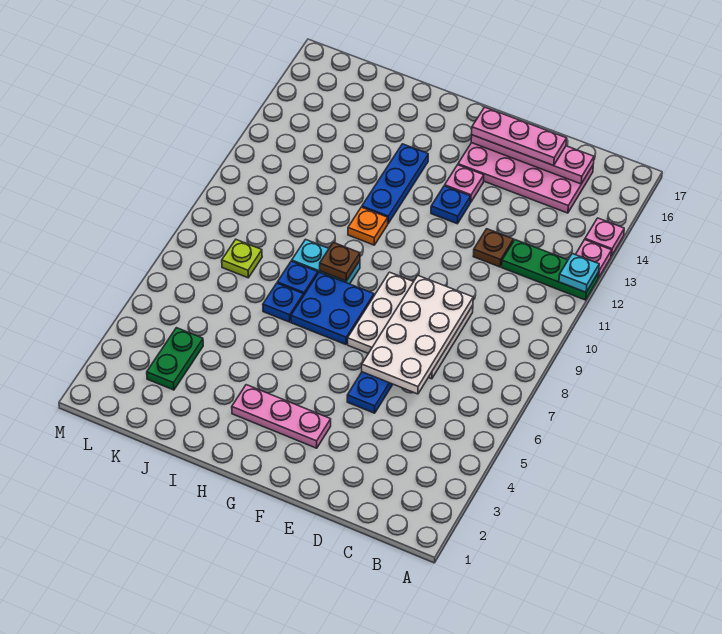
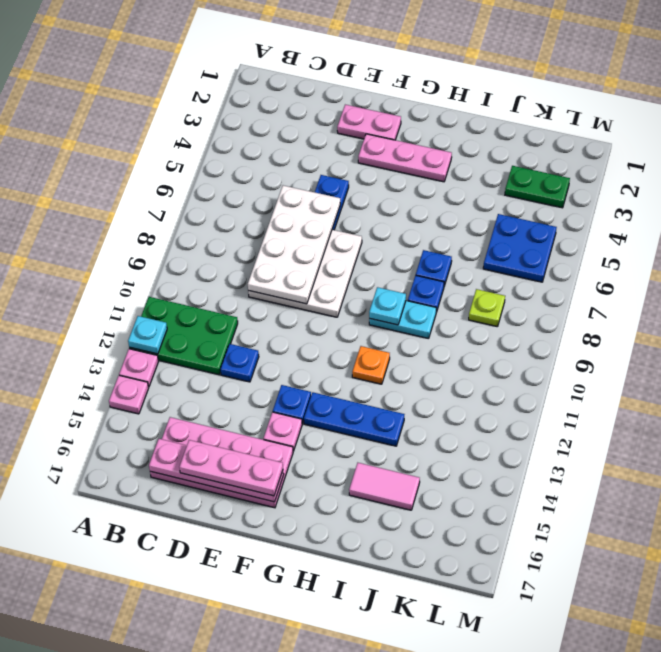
green 1x3 plate [502,240,599,300] -> green 2x3 plate [129,297,238,375]
brown 1x1 plate [473,229,513,267] -> blue 1x1 plate [220,344,259,382]
none -> pink 1x2 plate [337,105,401,140]
blue 2x2 plate [291,272,374,345] -> blue 2x2 plate moved to [483,214,557,282]
brown 1x1 plate [320,242,360,281] -> cyan 1x1 plate [369,287,406,325]
blue 1x3 plate [362,144,428,223] -> blue 1x3 plate turned to [304,392,404,446]
none -> pink 1x2 tile [349,463,420,510]
green 1x2 plate [147,328,203,390] -> green 1x2 plate turned to [505,166,570,208]

